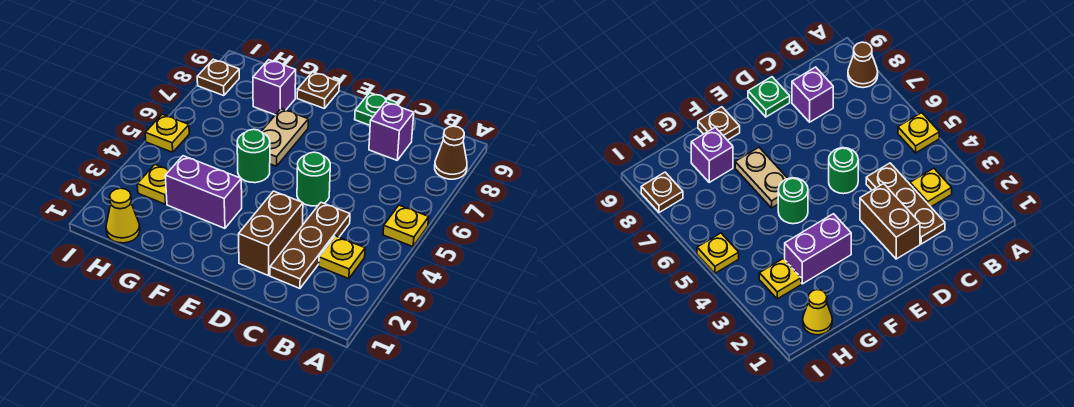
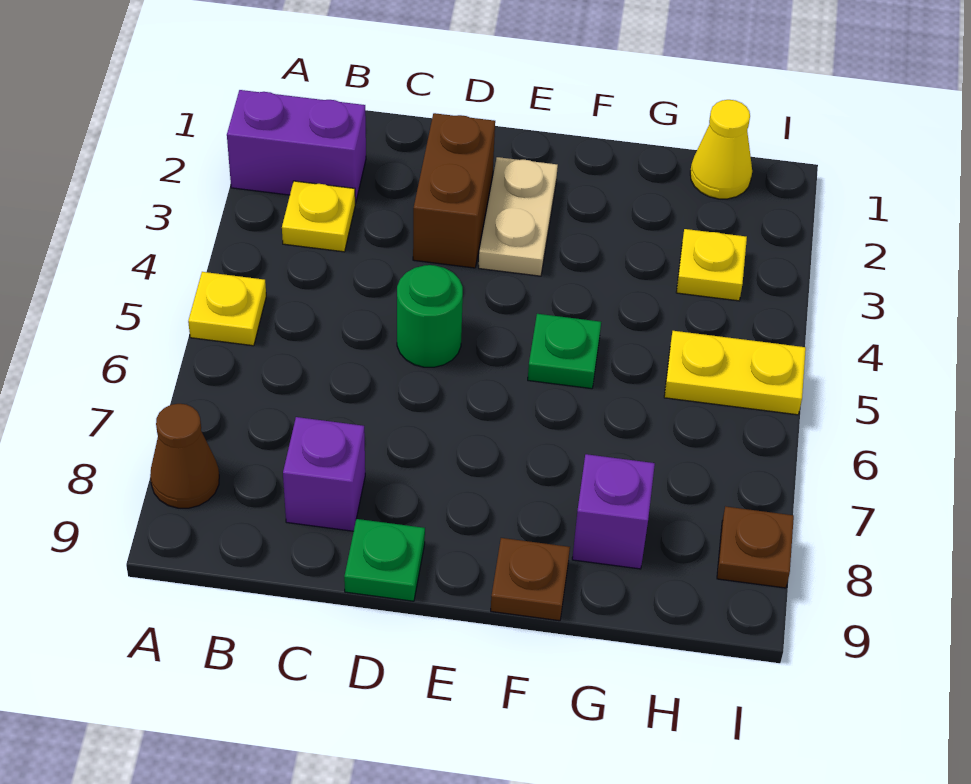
brown 1x3 plate [270,202,350,288] -> none
purple 1x2 brick [165,156,242,228] -> purple 1x2 brick moved to [227,90,366,203]
green 1x1 round brick [237,129,270,183] -> green 1x1 plate [528,314,601,389]
tan 1x2 plate [261,109,308,166] -> tan 1x2 plate moved to [479,157,558,276]
yellow 1x1 plate [145,114,189,152] -> yellow 1x2 plate [664,331,806,415]

